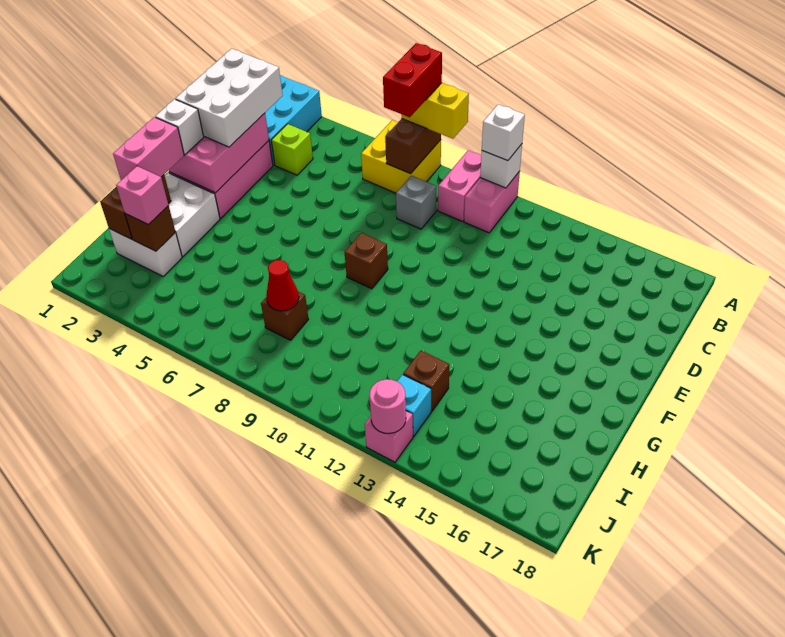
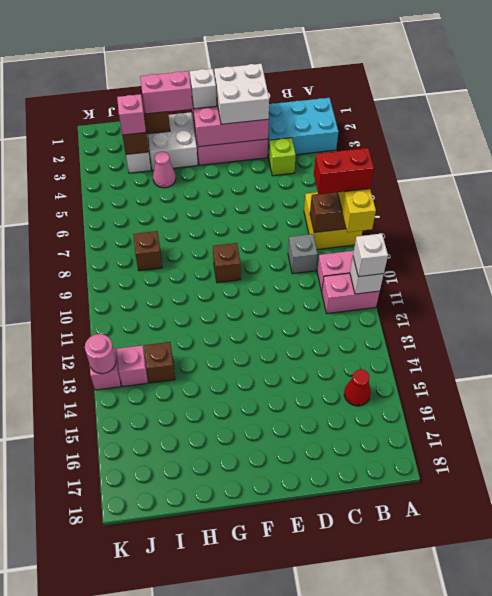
white 2x3 brick [175,49,283,147] -> white 2x2 brick [214,64,269,124]
none -> pink 1x1 cone [153,152,176,188]
red 1x1 cone [266,260,299,311] -> red 1x1 cone moved to [344,369,371,406]
cyan 1x1 brick [397,375,431,436] -> pink 1x1 brick [117,345,148,387]

